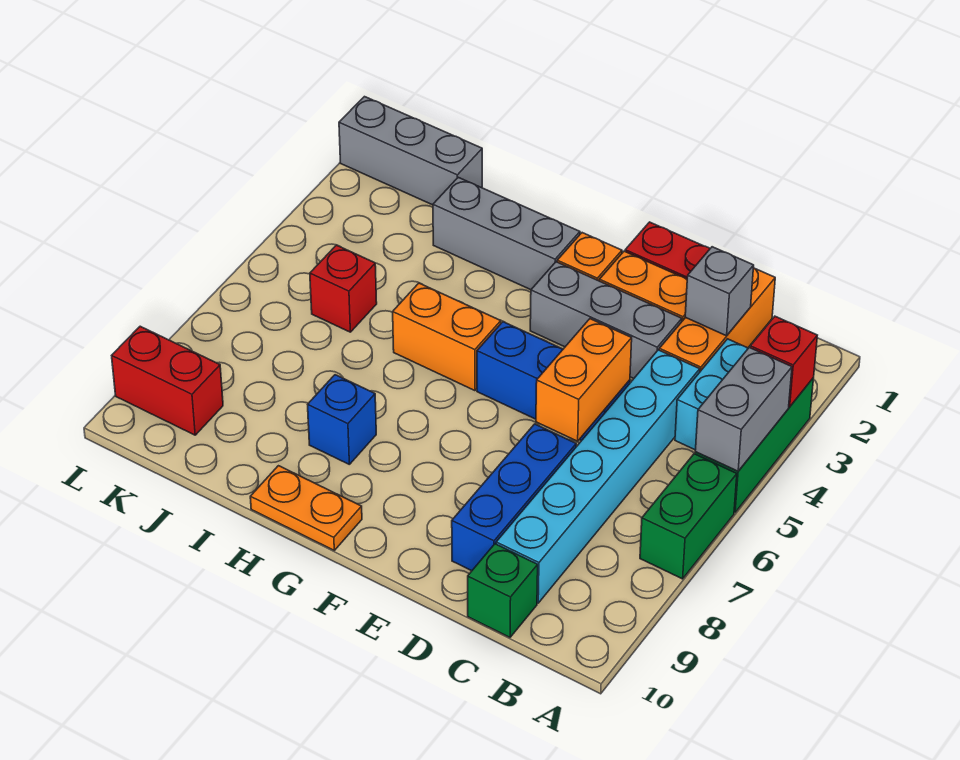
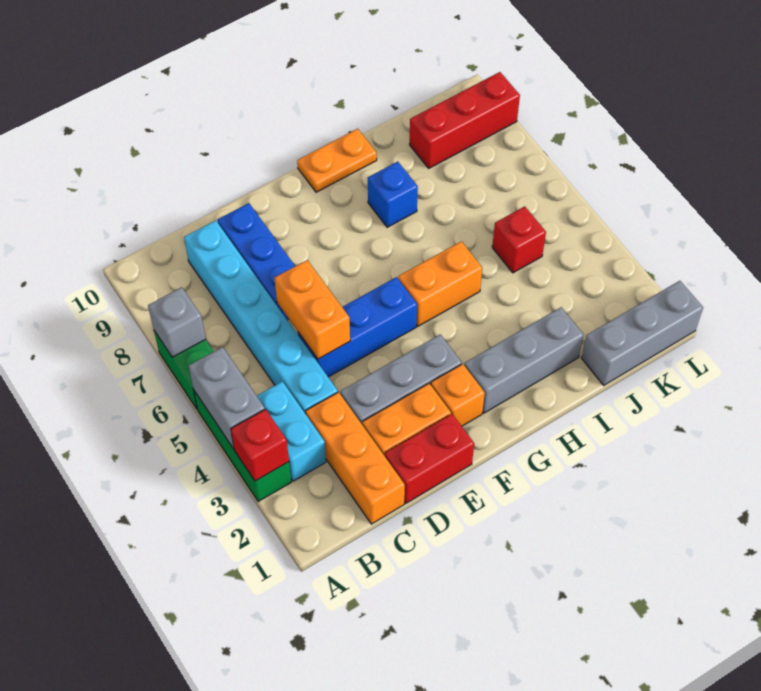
grey 1x1 brick [685,247,754,336] -> grey 1x1 brick moved to [148,287,206,357]
green 1x1 brick [468,544,538,637] -> none
red 1x2 brick [112,326,223,435] -> red 1x3 brick [410,72,520,168]

